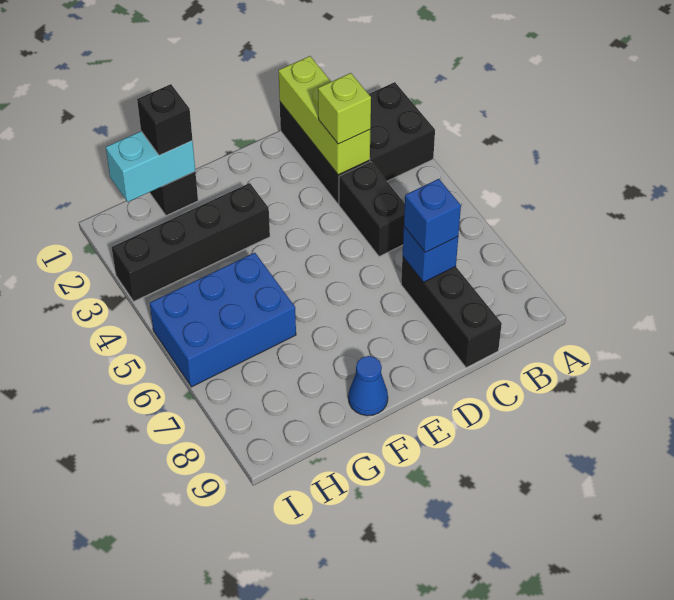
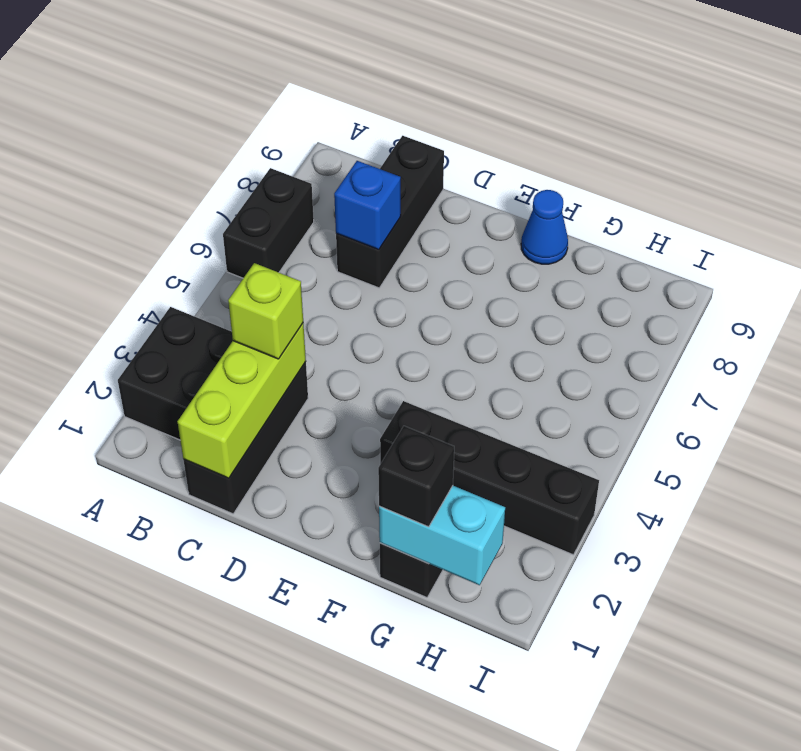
black 1x2 brick [339,162,405,256] -> black 1x2 brick moved to [223,168,314,278]
blue 1x1 brick [404,179,461,252] -> none
blue 2x3 brick [150,253,296,387] -> none

